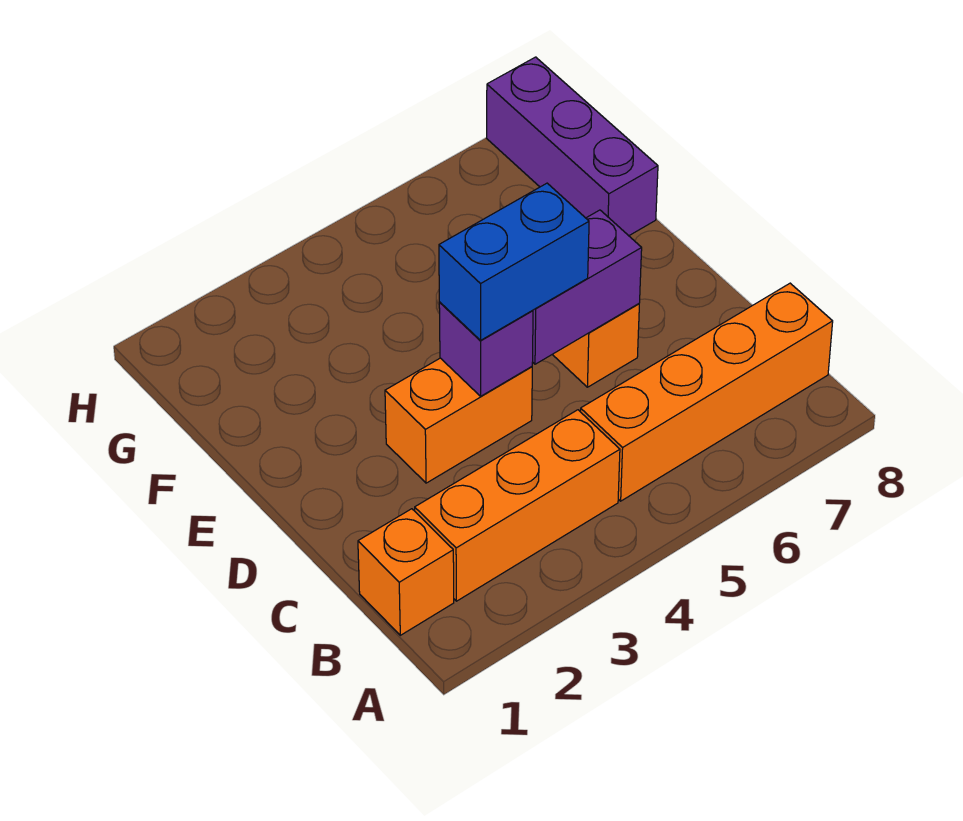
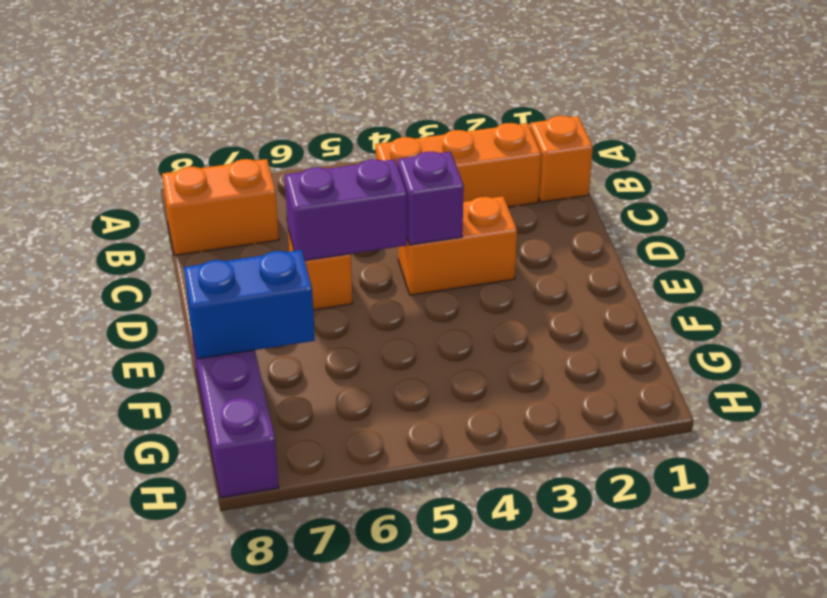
orange 1x4 brick [580,283,833,501] -> orange 1x2 brick [162,159,279,255]
blue 1x2 brick [439,183,589,340] -> blue 1x2 brick moved to [184,250,315,359]

